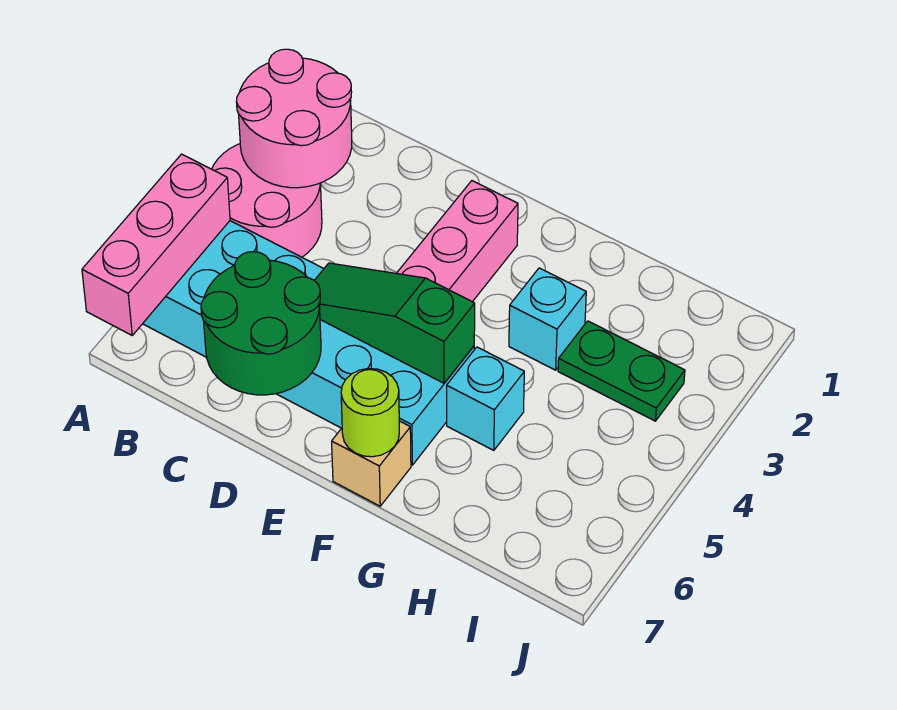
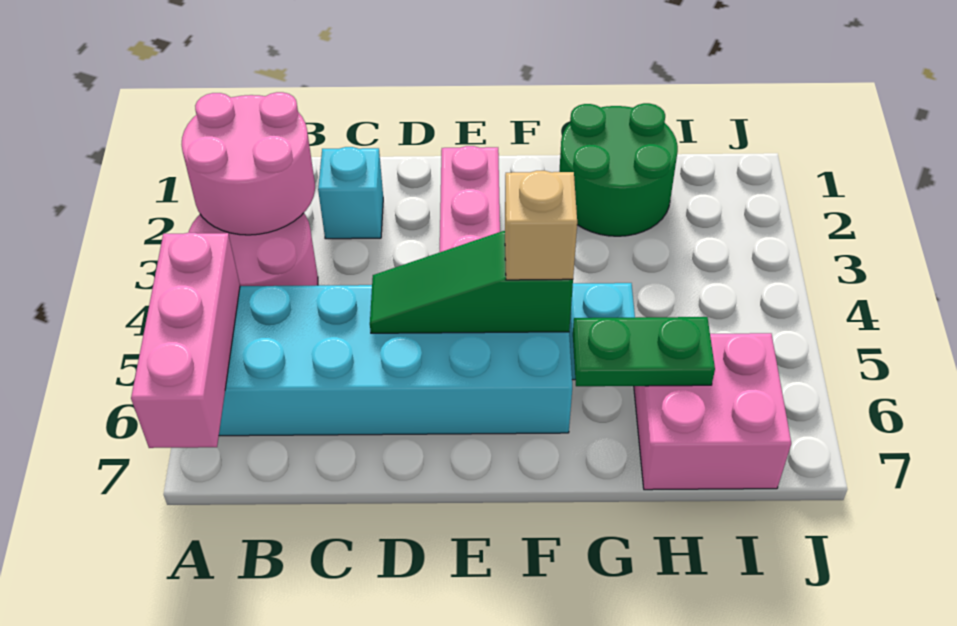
green 2x2 round brick [201,252,321,395] -> green 2x2 round brick moved to [559,103,678,236]
tan 1x1 brick [332,421,411,506] -> tan 1x1 brick moved to [505,171,577,280]
lime 1x1 round brick [341,368,399,457] -> none
cyan 1x1 brick [509,268,586,370] -> cyan 1x1 brick moved to [318,147,383,239]
green 1x2 plate [558,321,685,421] -> green 1x2 plate moved to [572,317,715,386]
none -> pink 2x2 brick [634,333,791,490]

